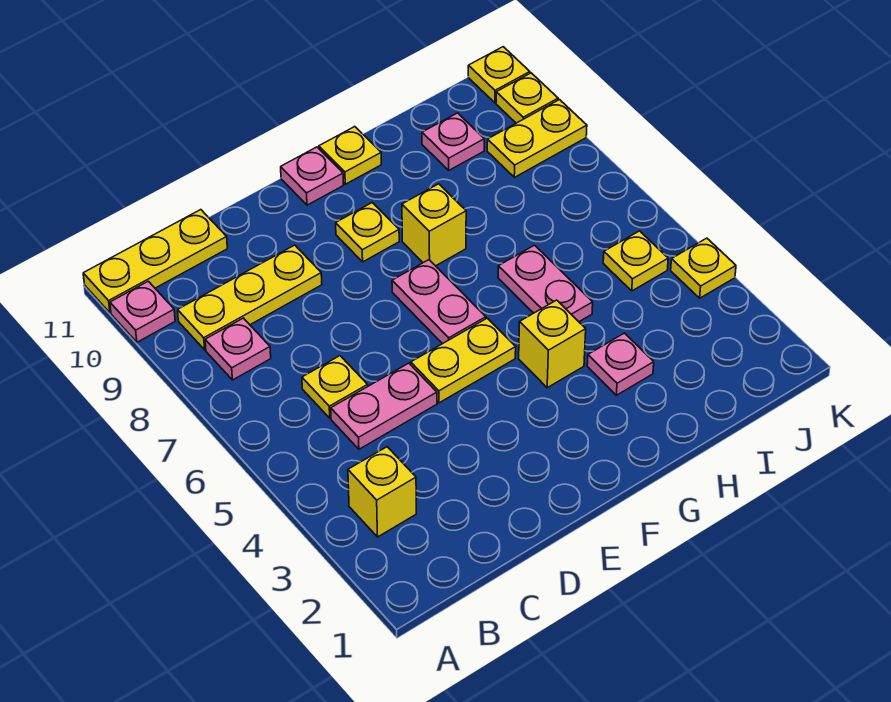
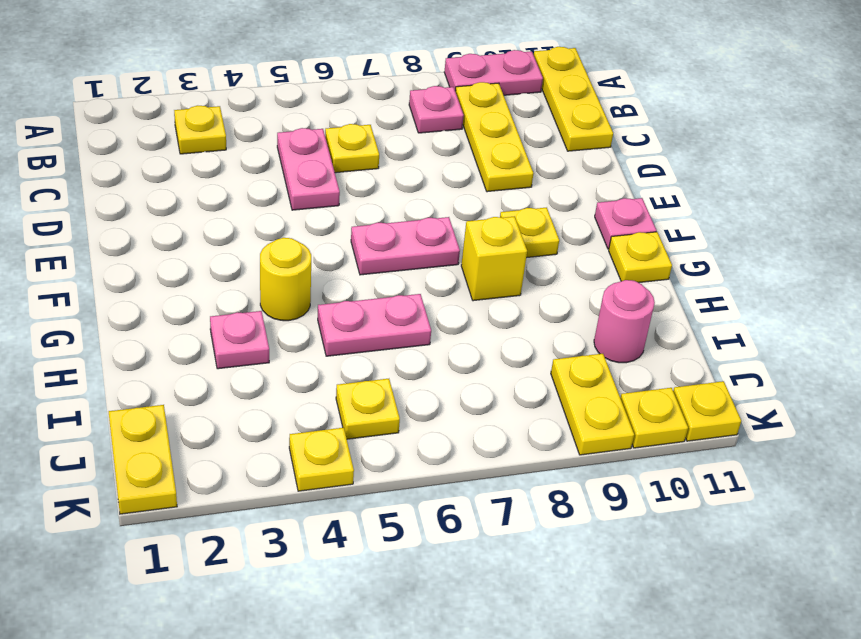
pink 1x1 plate [110,281,175,342] -> pink 1x2 plate [444,50,543,95]
yellow 1x1 brick [348,447,416,537] -> yellow 1x1 plate [174,106,226,154]
yellow 1x2 plate [411,318,516,403] -> yellow 1x2 plate moved to [109,405,177,514]
yellow 1x1 brick [519,300,586,388] -> yellow 1x1 round brick [260,238,311,321]
pink 1x1 plate [422,113,484,170] -> pink 1x1 round brick [594,280,655,363]

